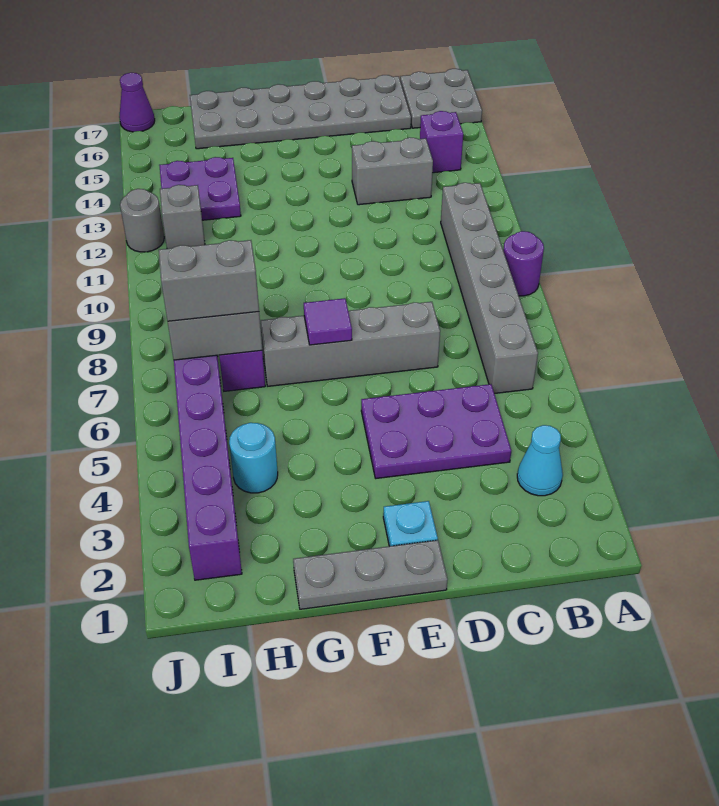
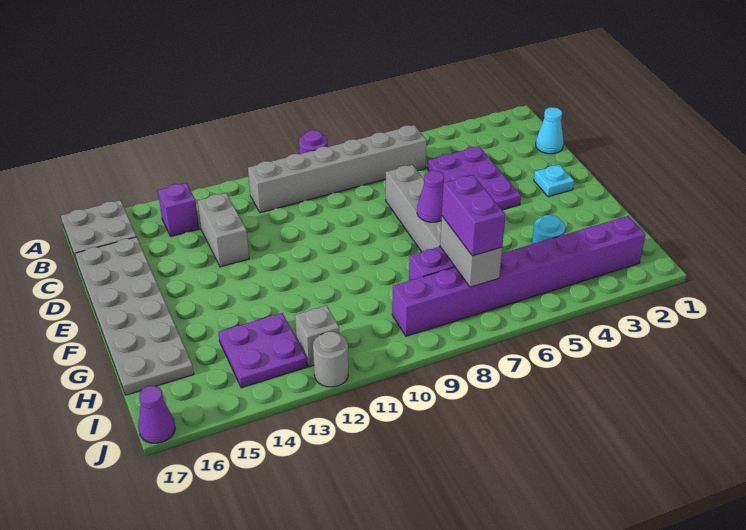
cyan 1x1 cone [517,425,563,496] -> cyan 1x1 cone moved to [536,107,564,154]
grey 1x3 plate [293,540,448,609] -> none
purple 1x1 tile [304,298,352,345] -> purple 1x1 cone [417,171,444,222]
grey 1x2 brick [159,240,259,321] -> purple 1x2 brick [442,175,506,256]

